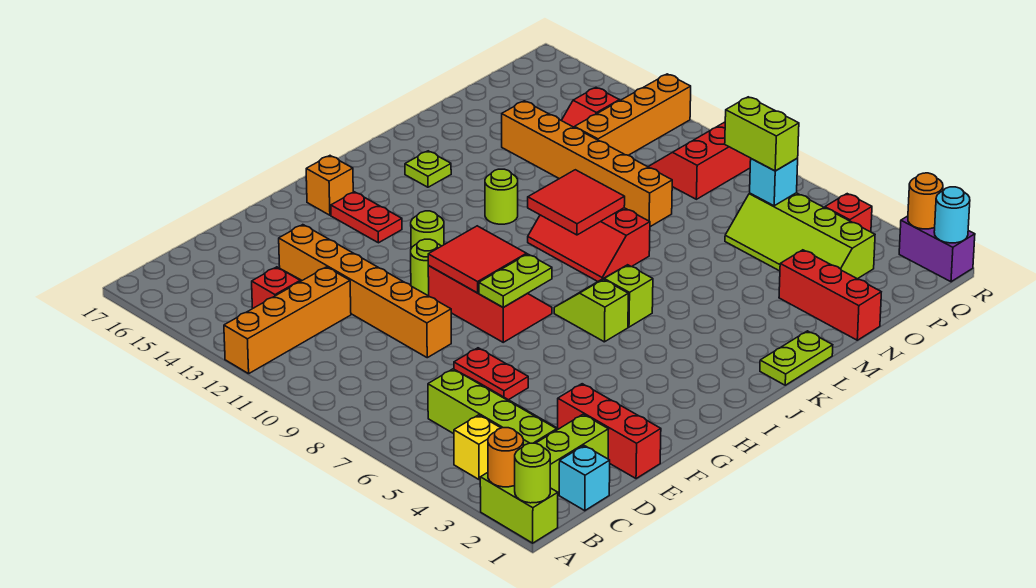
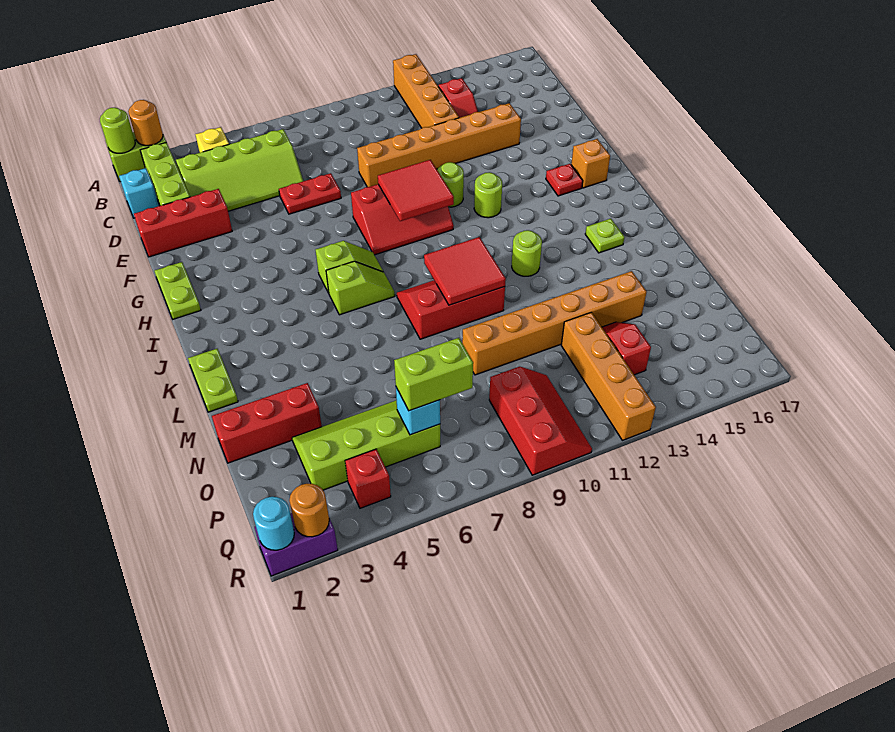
lime 1x2 plate [479,254,552,307] -> lime 1x2 plate moved to [155,262,201,319]
red 1x2 plate [331,192,402,243] -> red 1x1 plate [546,164,583,196]

